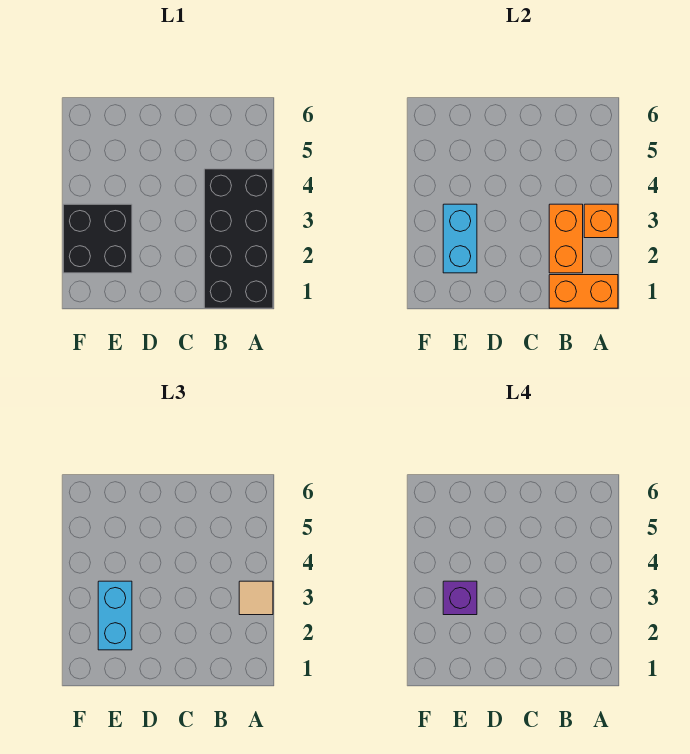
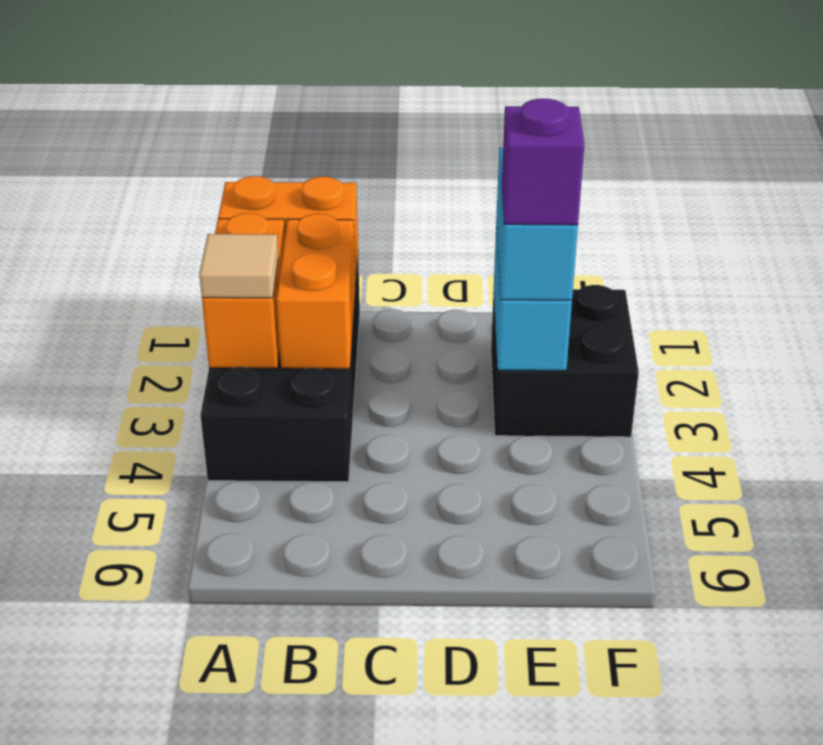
orange 1x1 brick [584,204,618,238] -> orange 1x2 brick [202,213,285,368]

